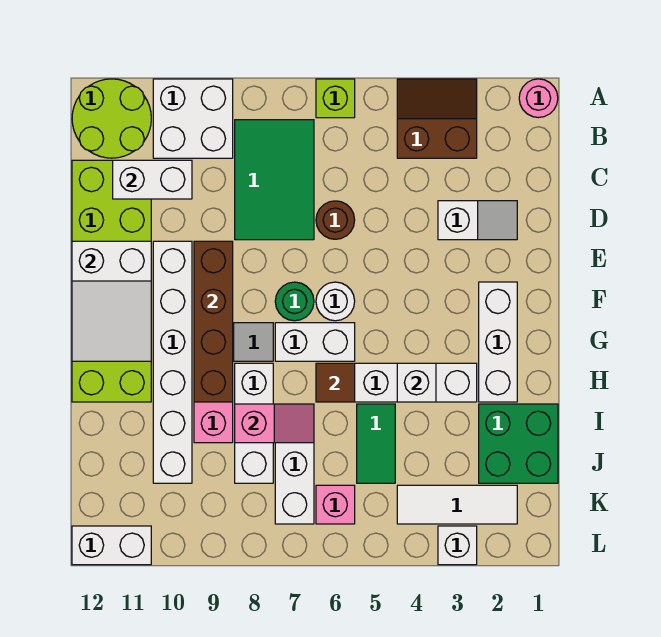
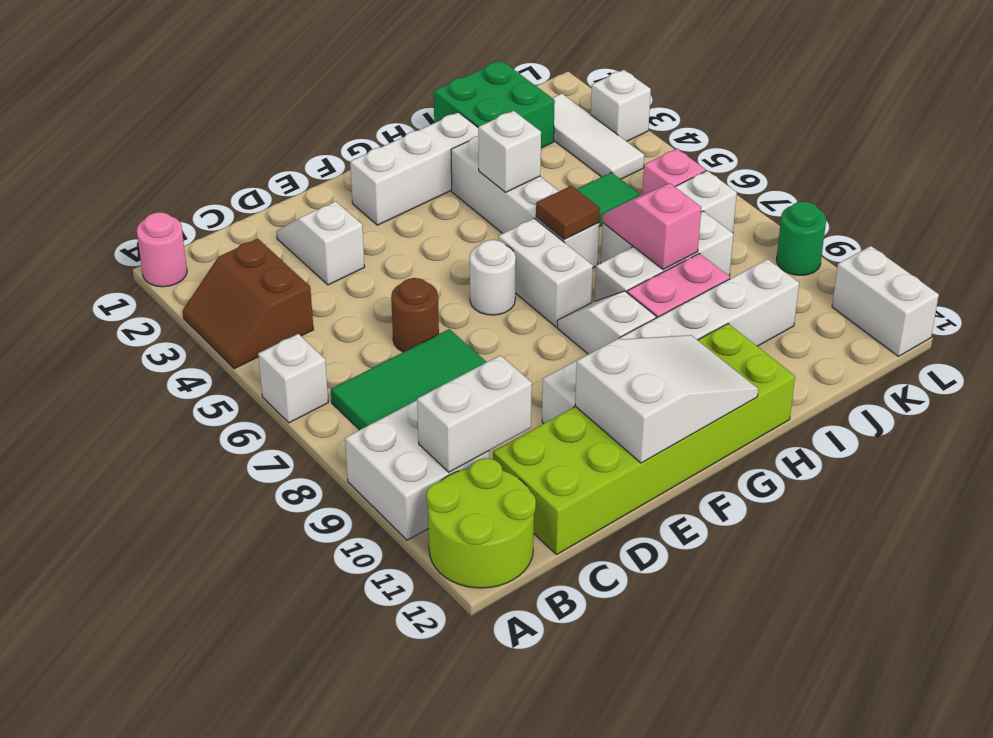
lime 1x1 brick [316,79,355,118] -> white 1x1 brick [258,334,328,423]
white 1x2 brick [113,160,192,199] -> white 1x2 brick turned to [417,355,532,472]
brown 1x4 brick [194,241,233,402] -> none
green 1x1 round brick [275,282,314,321] -> green 1x1 round brick moved to [776,202,826,275]

